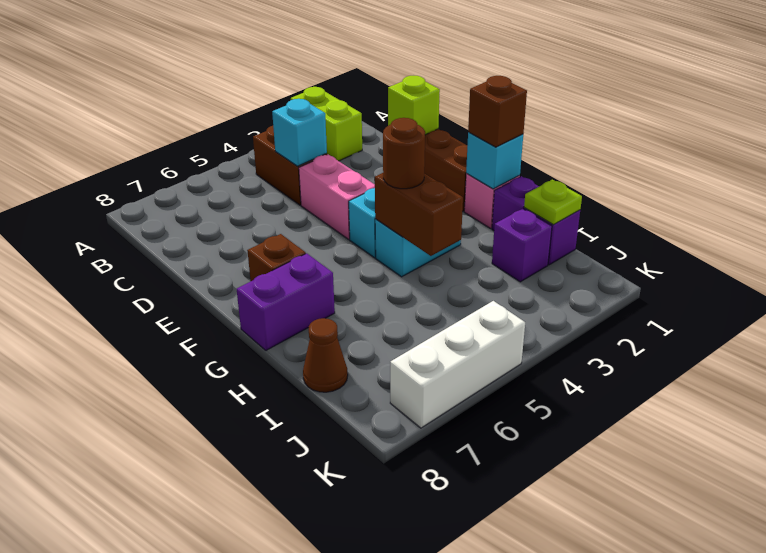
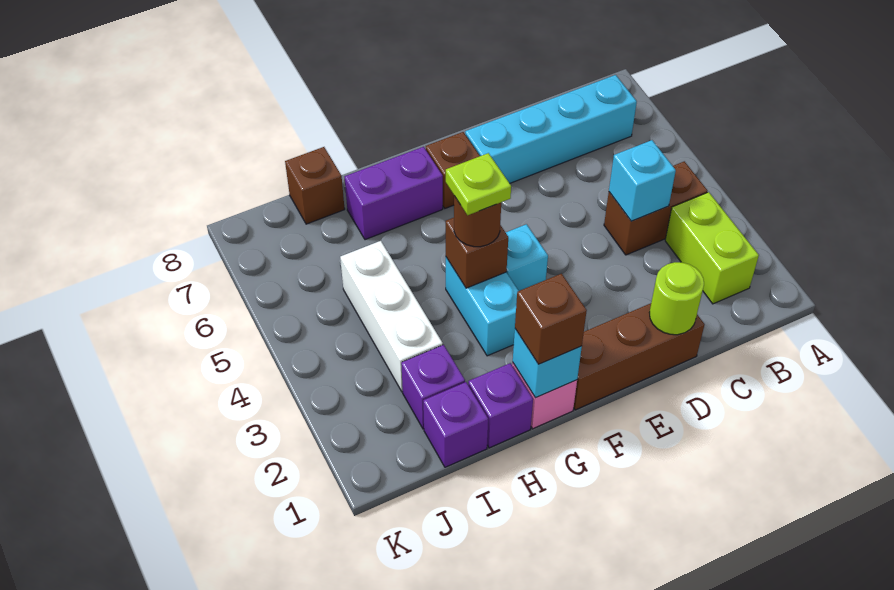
lime 1x2 brick [291,87,362,161] -> lime 1x2 brick turned to [665,192,759,304]
none -> cyan 1x4 brick [465,75,637,183]
lime 1x1 brick [388,76,440,135] -> lime 1x1 round brick [649,262,704,335]
pink 1x2 brick [299,155,375,239] -> none
brown 1x2 brick [375,173,463,256] -> brown 1x1 brick [446,218,508,288]
purple 1x2 brick [237,253,335,350] -> purple 1x2 brick turned to [345,147,443,240]
lime 1x1 plate [524,180,582,225] -> lime 1x1 plate moved to [446,153,511,215]
brown 1x1 cone [303,318,348,392] -> brown 1x1 brick [285,147,345,224]
white 1x3 brick [390,301,525,428] -> white 1x3 brick moved to [340,241,443,392]

